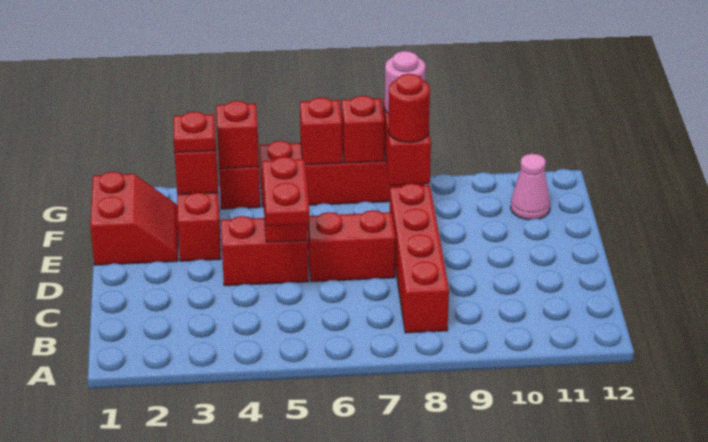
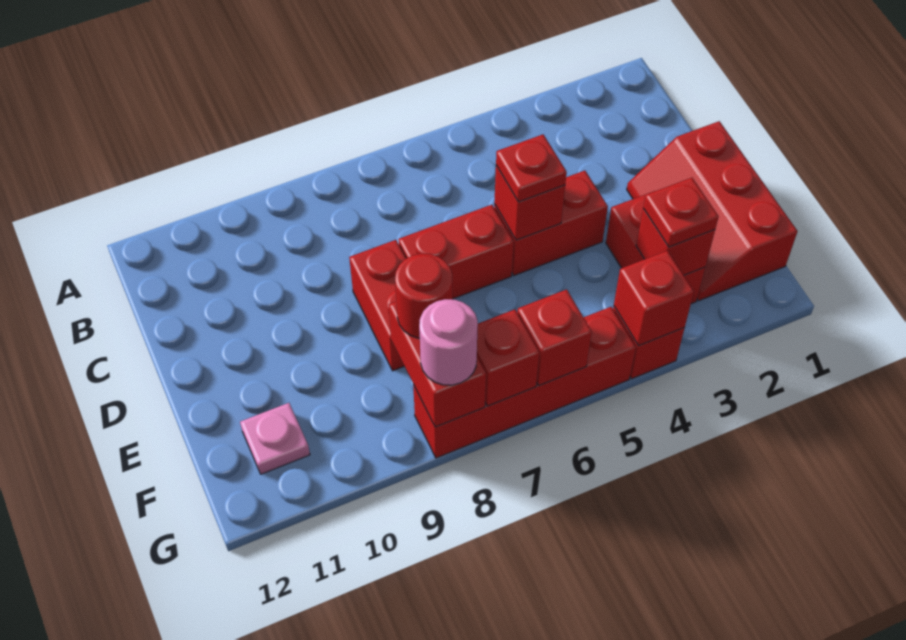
red 1x4 brick [390,183,449,333] -> red 1x2 brick [349,240,406,371]
red 1x2 plate [262,157,310,226] -> red 1x1 plate [496,135,567,202]
red 2x2 slope [90,172,178,265] -> red 2x3 slope [627,121,797,301]
pink 1x1 cone [511,154,550,220] -> pink 1x1 plate [240,403,310,474]

